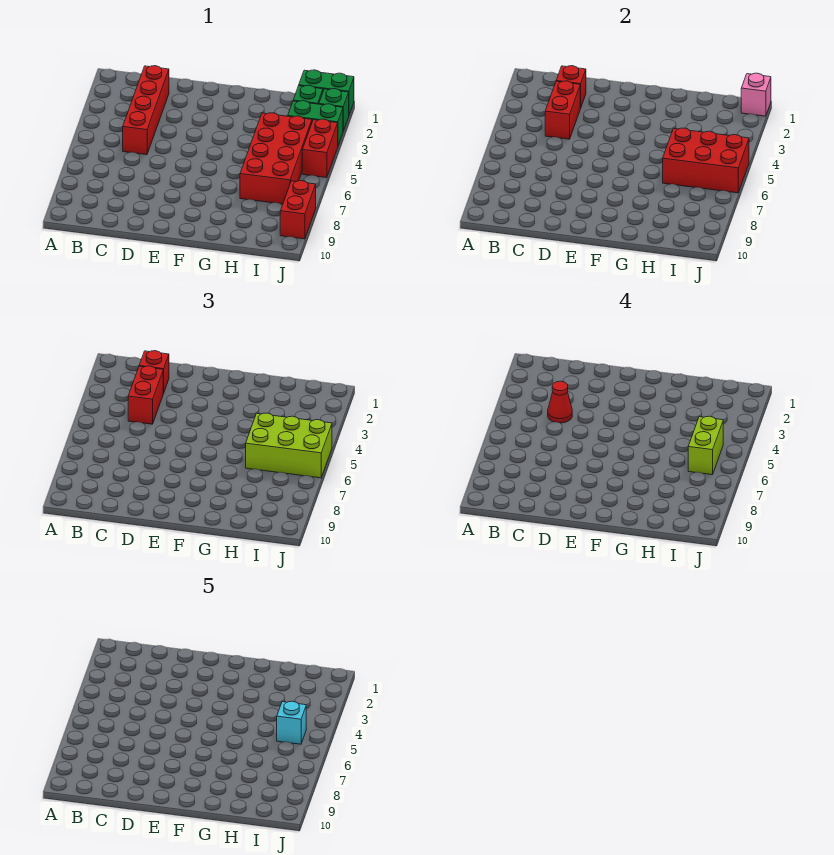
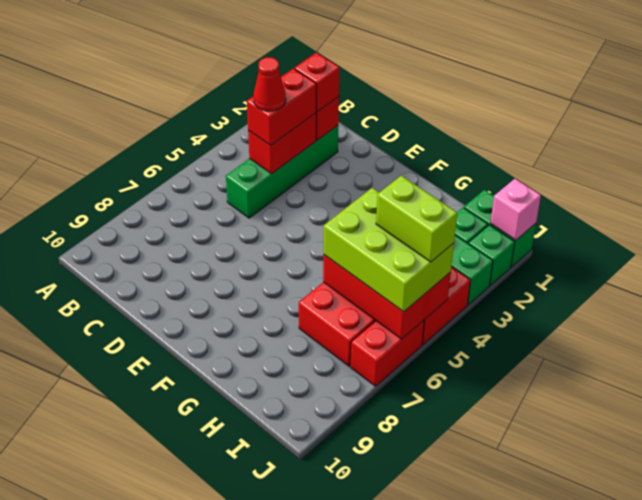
red 1x4 brick [123,66,169,155] -> green 1x4 brick [226,125,338,218]
lime 1x2 brick [688,416,723,475] -> lime 1x2 brick turned to [376,176,457,262]
cyan 1x1 brick [277,701,306,744] -> none
red 1x2 brick [280,181,316,239] -> red 1x2 brick moved to [350,320,424,386]

